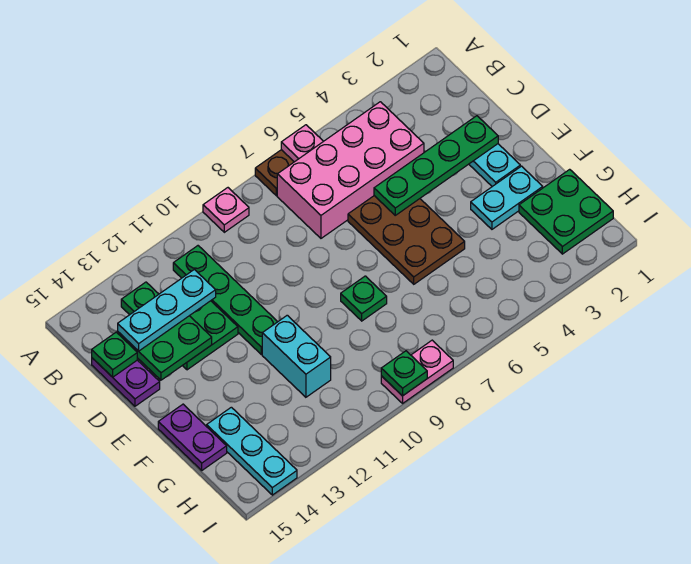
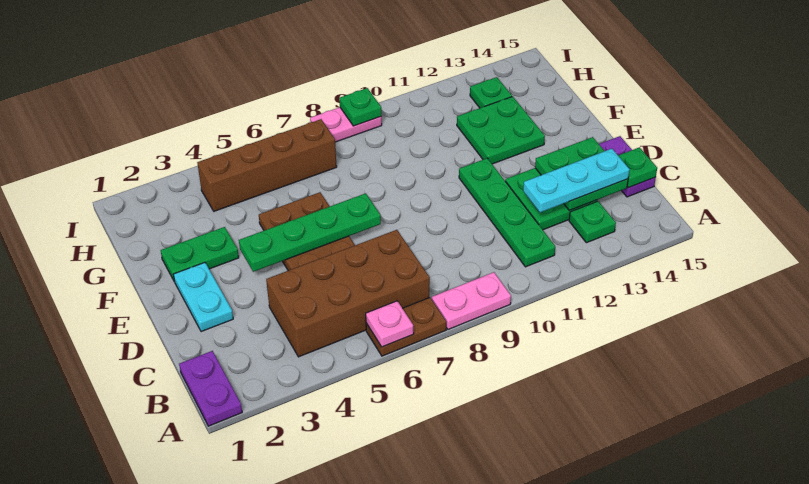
pink 1x1 plate [203,188,249,232] -> pink 1x2 plate [432,272,511,329]
pink 2x4 brick [277,102,424,238] -> brown 2x4 brick [266,230,430,357]
green 1x4 plate [374,116,498,215] -> green 1x4 plate moved to [239,193,381,272]
cyan 1x2 plate [471,166,543,229] -> green 1x2 plate [161,227,239,282]
green 1x1 plate [341,276,387,321] -> green 1x1 plate moved to [470,77,512,108]
cyan 1x2 brick [262,315,331,397] -> none
purple 1x2 plate [158,404,227,470] -> purple 1x2 plate moved to [179,351,242,426]
green 2x2 plate [519,169,613,254] -> green 2x2 plate moved to [457,97,545,164]
cyan 1x3 plate [207,407,297,495] -> none
none -> brown 1x4 brick [197,119,337,211]

